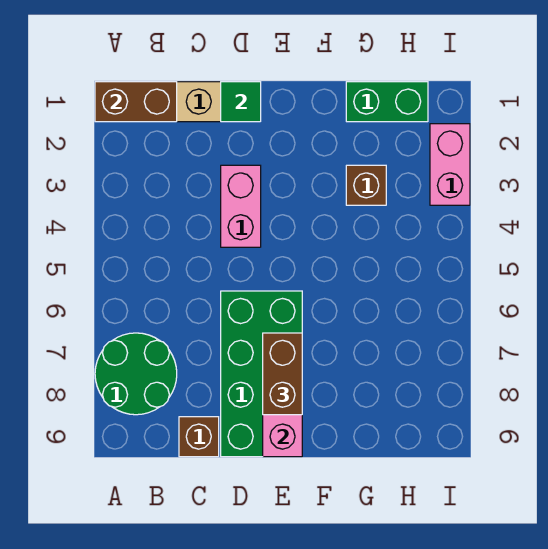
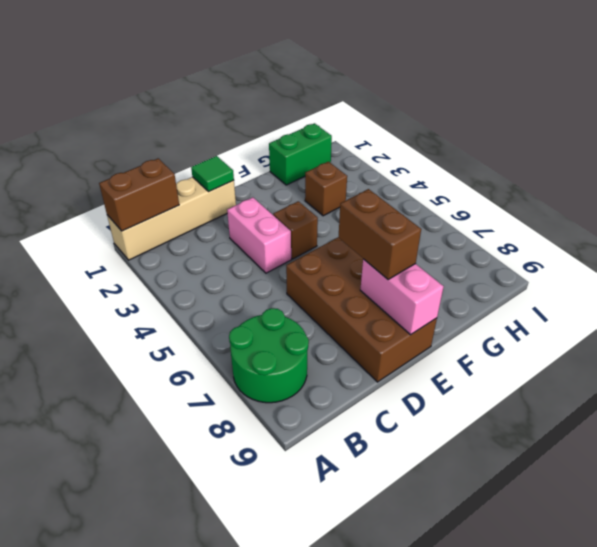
brown 1x1 brick [179,417,219,457] -> brown 1x1 brick moved to [273,201,318,259]
green 2x4 brick [221,291,302,457] -> brown 2x4 brick [286,238,437,382]
pink 1x2 brick [430,124,470,205] -> none

